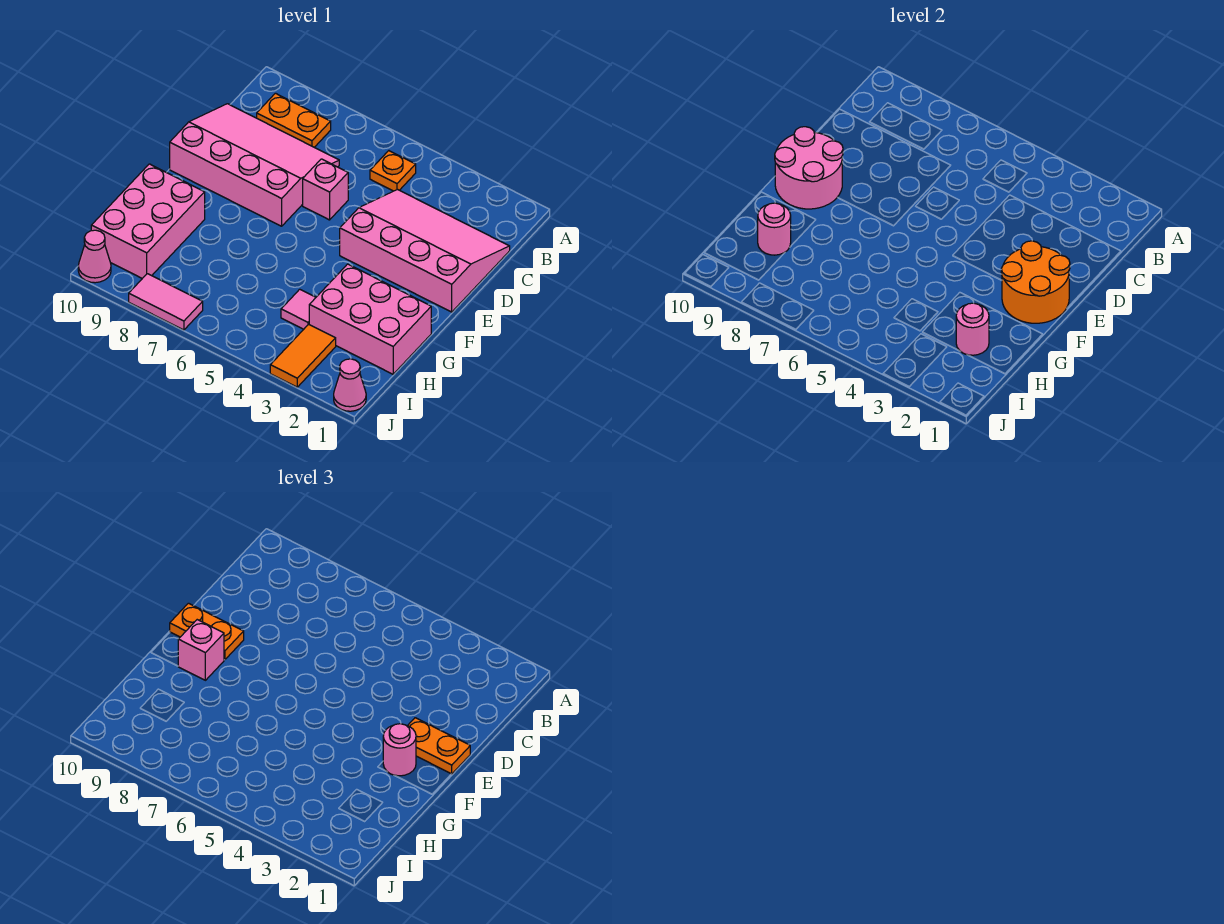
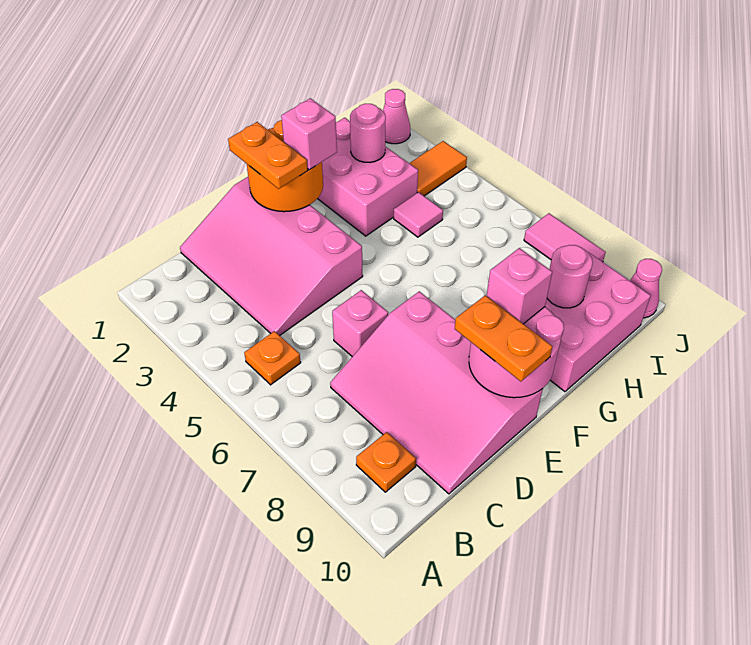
orange 1x2 plate [257,93,331,147] -> orange 1x1 plate [356,432,416,492]
pink 1x1 round brick [383,724,416,776] -> pink 1x1 brick [281,98,337,170]

